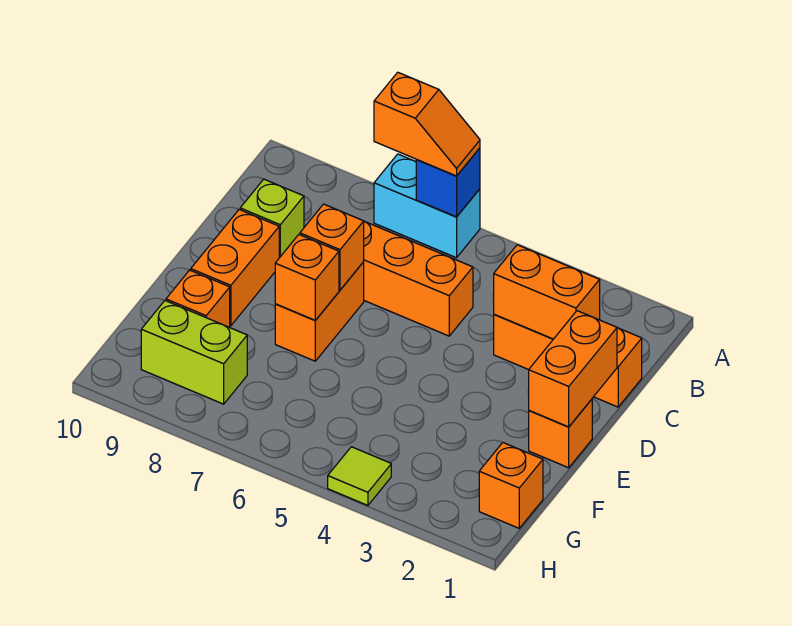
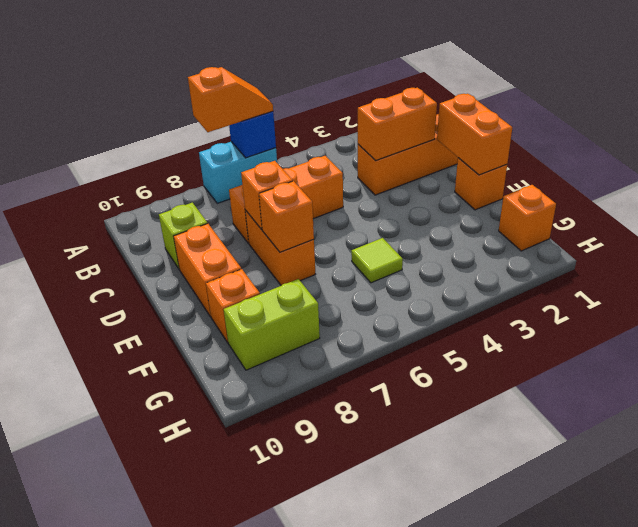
lime 1x1 tile [328,447,391,505] -> lime 1x1 tile moved to [351,238,403,283]

